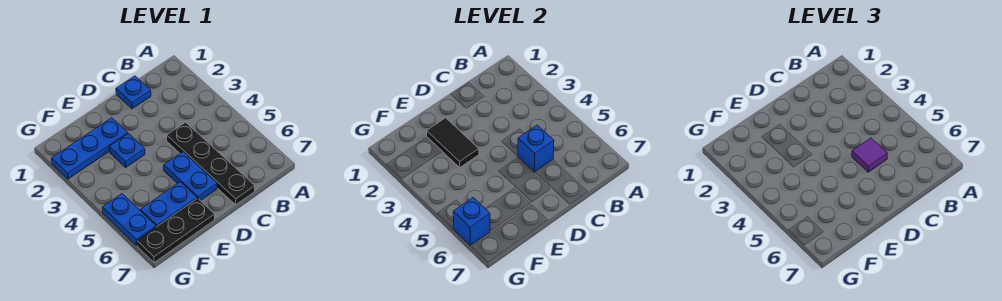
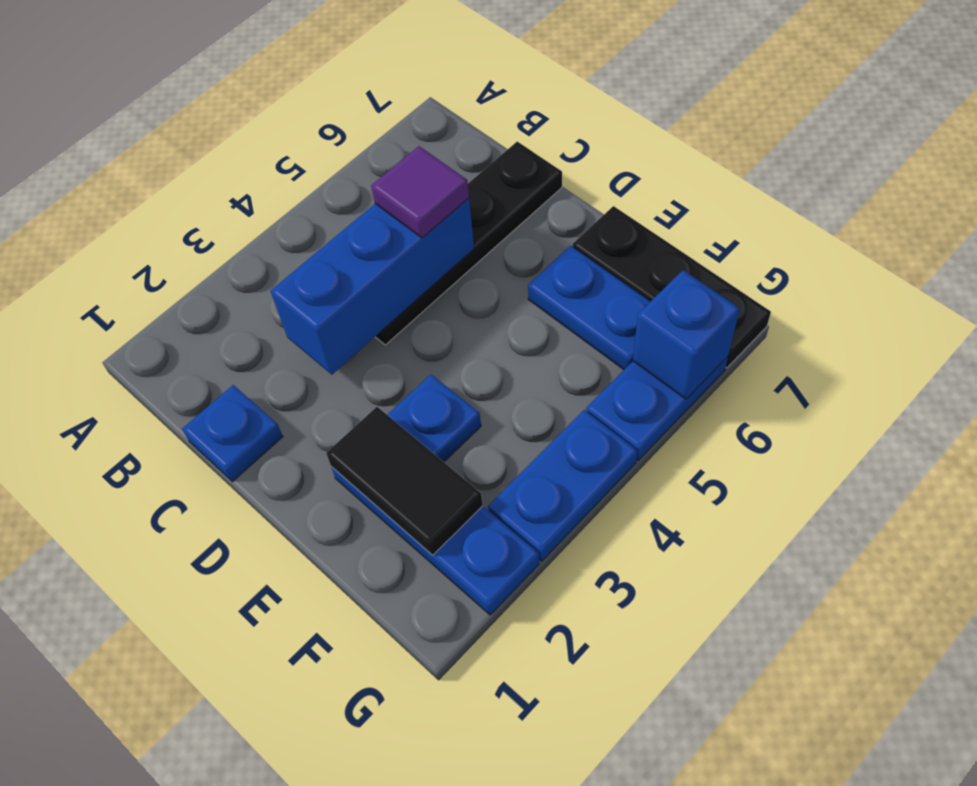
blue 1x1 brick [518,125,554,172] -> blue 1x3 brick [271,198,474,375]
blue 1x2 plate [164,152,217,201] -> blue 1x2 plate moved to [488,410,638,561]
black 1x2 tile [427,118,479,167] -> black 1x2 tile turned to [326,407,483,555]

